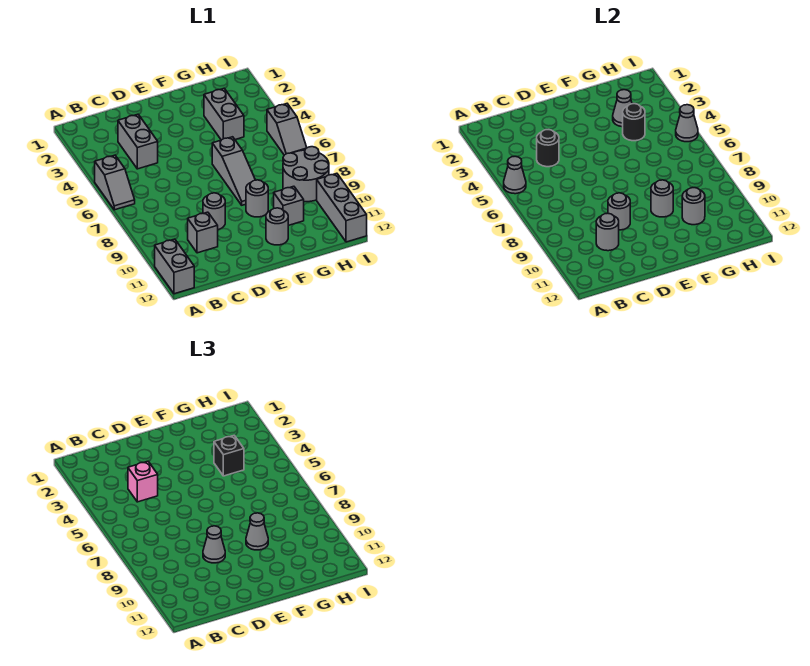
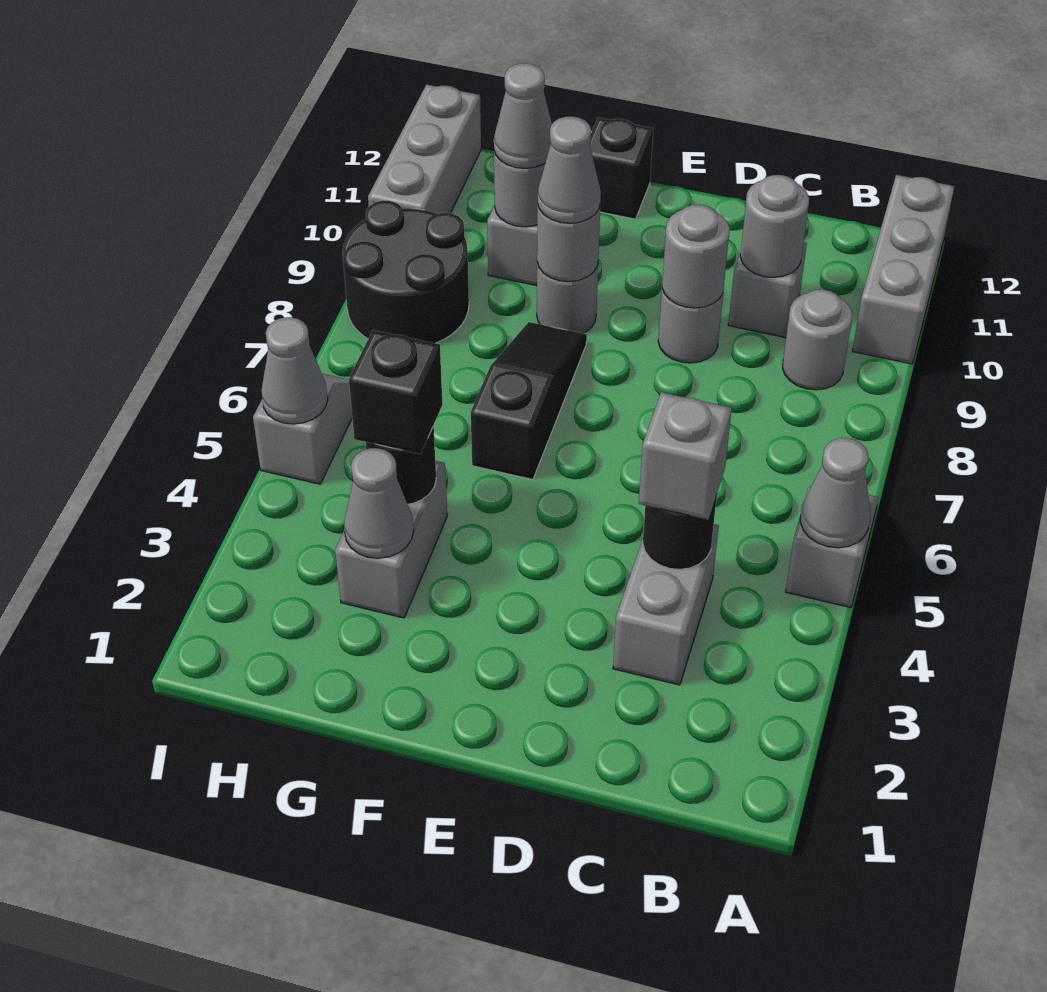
grey 1x2 brick [155,239,194,294] -> grey 1x3 brick [853,175,955,364]
pink 1x1 brick [128,461,158,502] -> grey 1x1 brick [639,392,732,520]
grey 1x1 cone [203,526,225,563] -> grey 1x1 cone moved to [494,63,552,168]
grey 1x3 slope [212,137,255,205] -> black 1x3 slope [471,322,587,480]
grey 1x1 round brick [266,208,288,245] -> grey 1x1 round brick moved to [783,289,852,390]
none -> black 1x1 brick [590,118,653,219]
grey 2x2 round brick [283,147,329,202] -> black 2x2 round brick [342,201,469,343]

